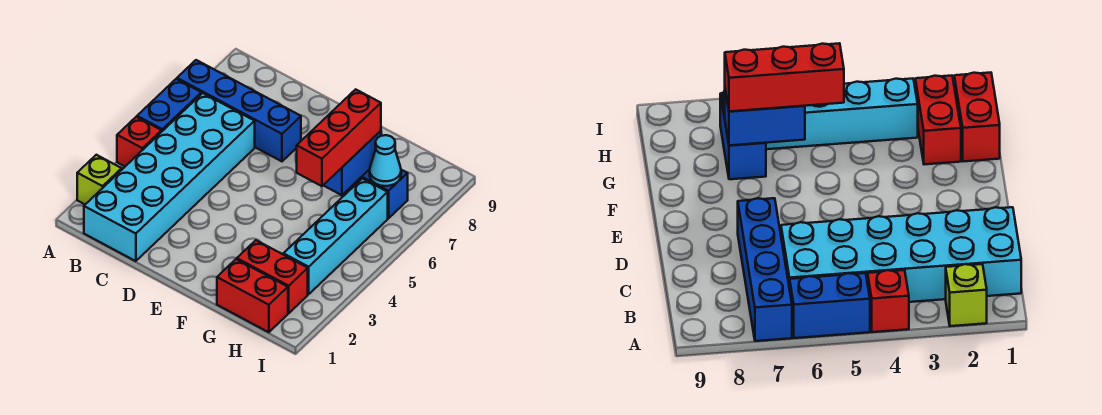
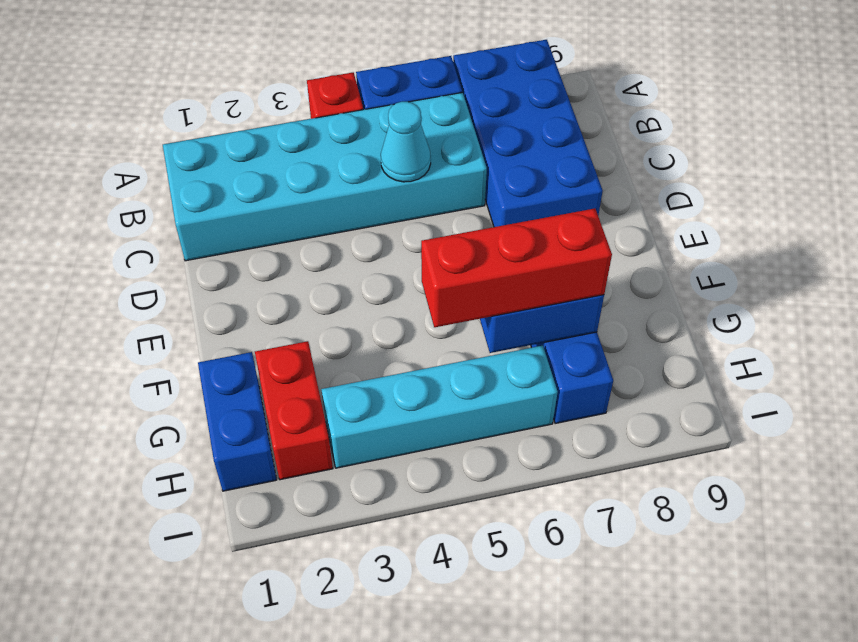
lime 1x1 brick [77,155,122,204] -> none
blue 1x4 brick [177,60,301,161] -> blue 2x4 brick [453,40,603,227]
red 1x2 brick [217,259,288,332] -> blue 1x2 brick [198,352,277,491]
cyan 1x1 cone [370,135,401,186] -> cyan 1x1 cone moved to [381,102,431,182]

